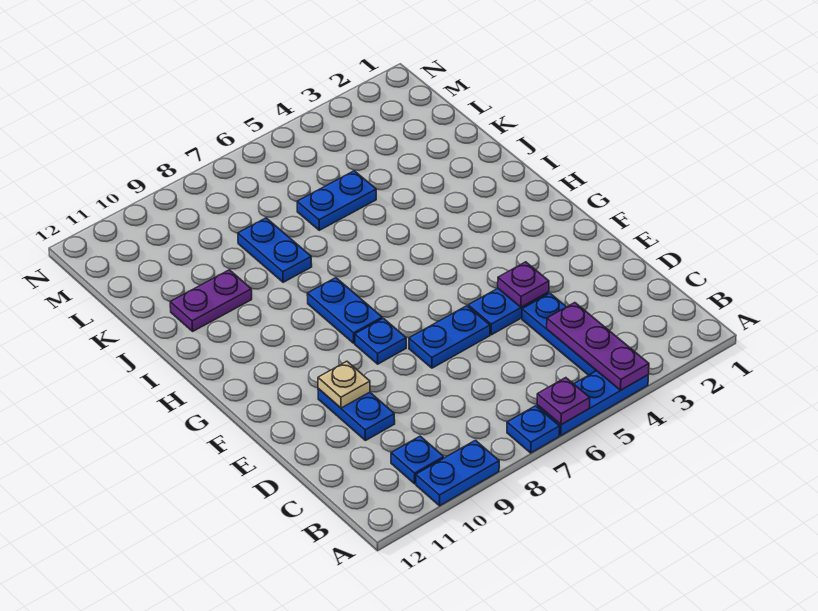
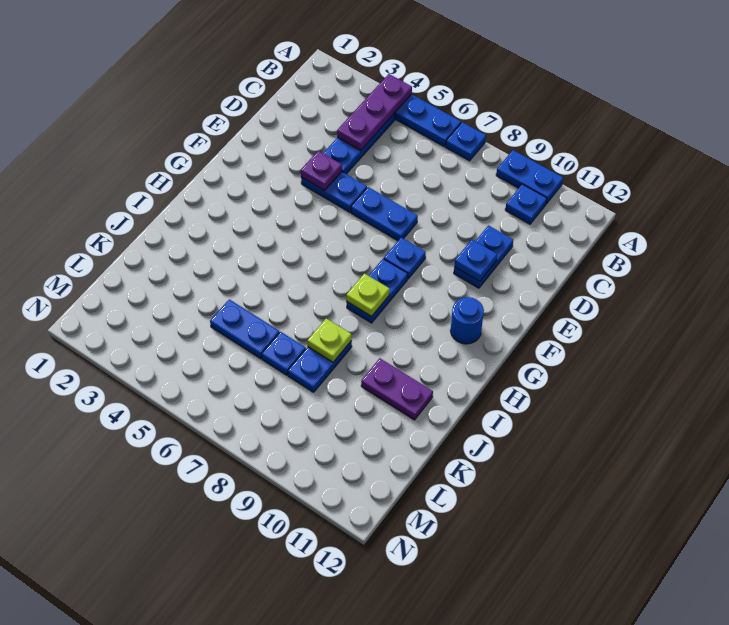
purple 1x1 plate [537,378,590,425] -> none
tan 1x1 plate [318,361,370,408] -> blue 1x1 plate [454,240,497,281]
none -> blue 1x1 round brick [451,297,484,344]
none -> lime 1x1 plate [346,274,390,316]
none -> lime 1x1 plate [307,318,352,362]
none -> blue 1x1 plate [262,332,306,375]

